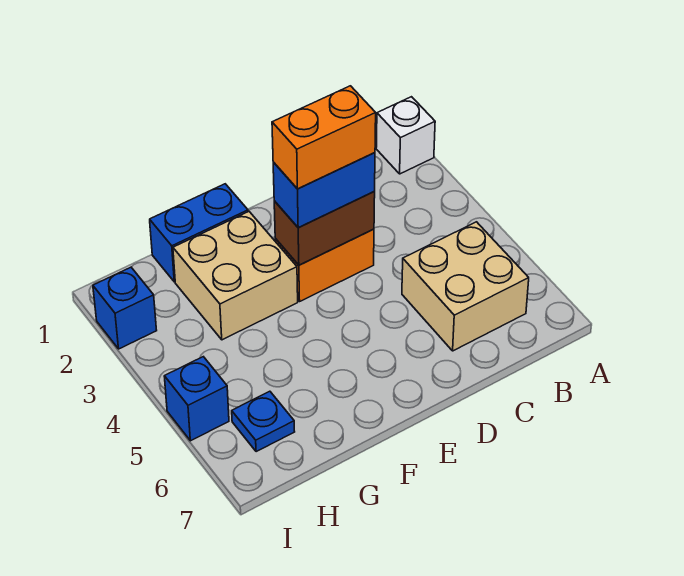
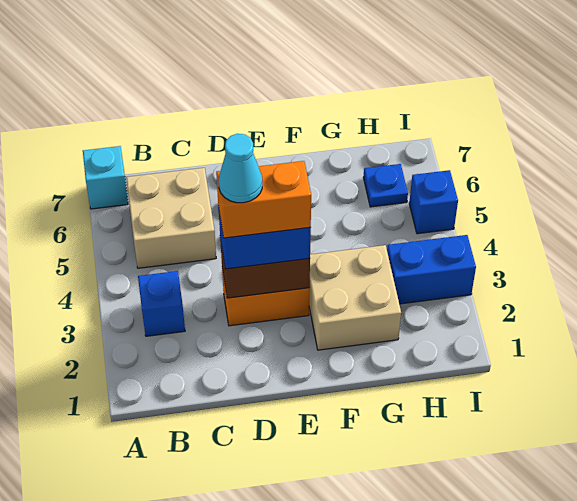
white 1x1 brick [376,97,435,174] -> none
none -> cyan 1x1 brick [83,146,128,209]
none -> cyan 1x1 cone [219,134,262,203]
blue 1x2 brick [150,184,248,282] -> blue 1x2 brick moved to [387,235,476,304]
blue 1x1 brick [93,267,157,349] -> blue 1x1 brick moved to [138,271,185,336]

